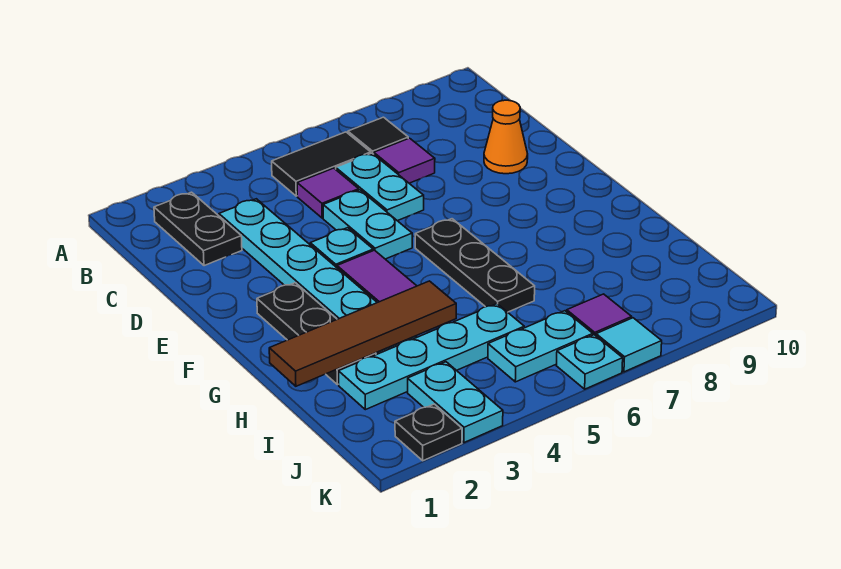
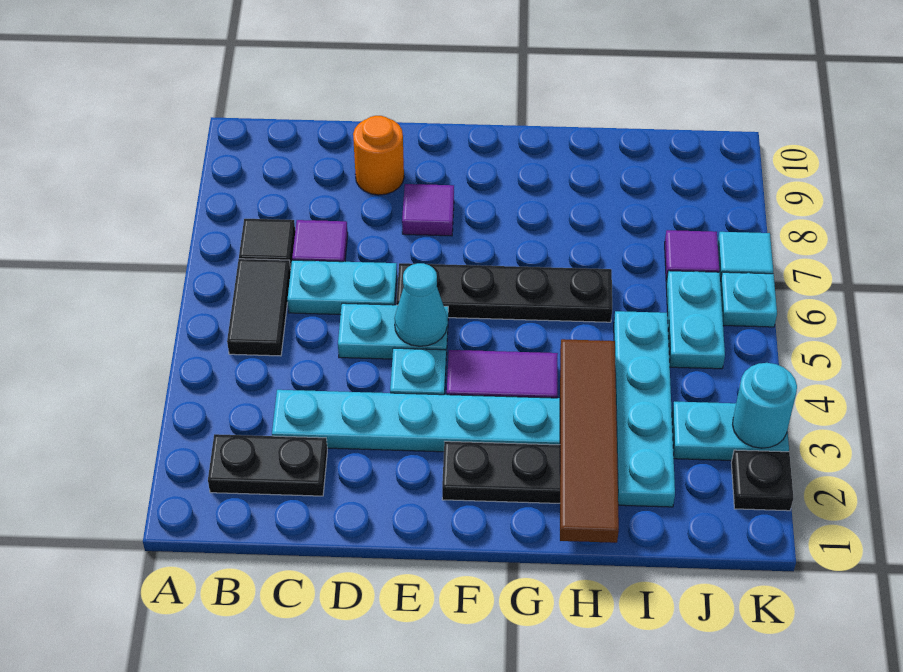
purple 1x1 tile [297,168,359,218] -> purple 1x1 tile moved to [402,184,454,236]
orange 1x1 cone [484,100,528,174] -> orange 1x1 round brick [353,116,404,195]
none -> cyan 1x1 cone [394,263,447,346]
black 1x3 plate [415,219,535,312] -> black 1x4 plate [396,263,612,322]
none -> cyan 1x1 round brick [733,363,797,448]

